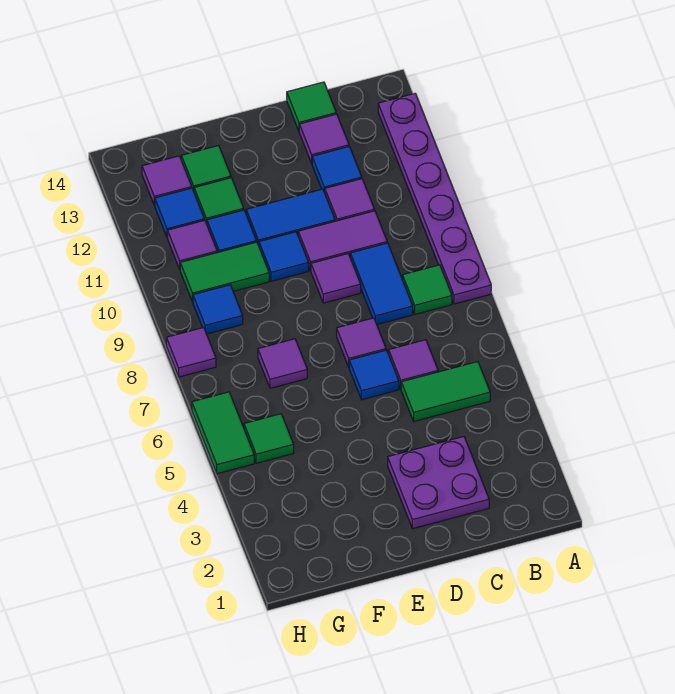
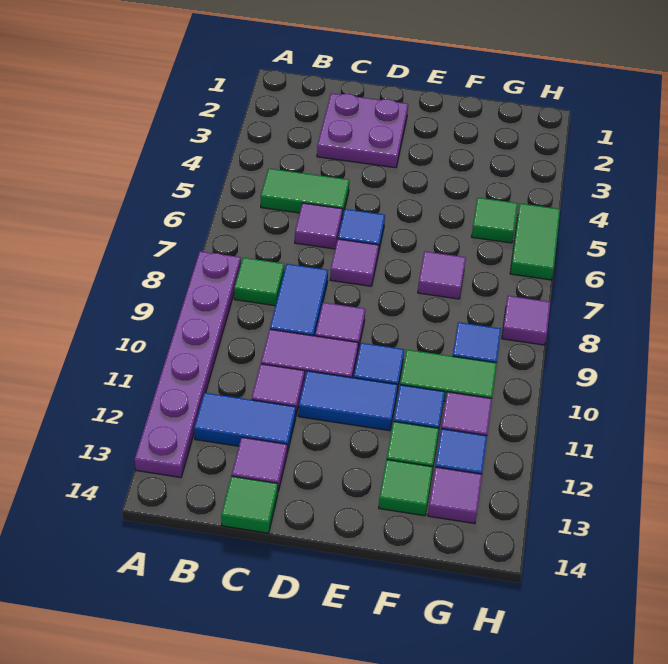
blue 1x1 tile [312,146,362,193] -> blue 1x2 tile [194,393,296,453]

